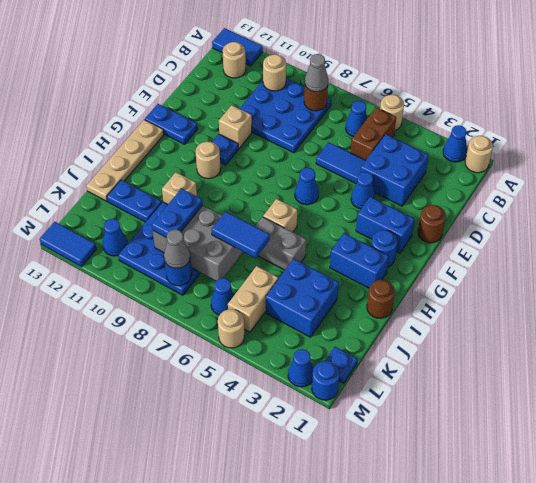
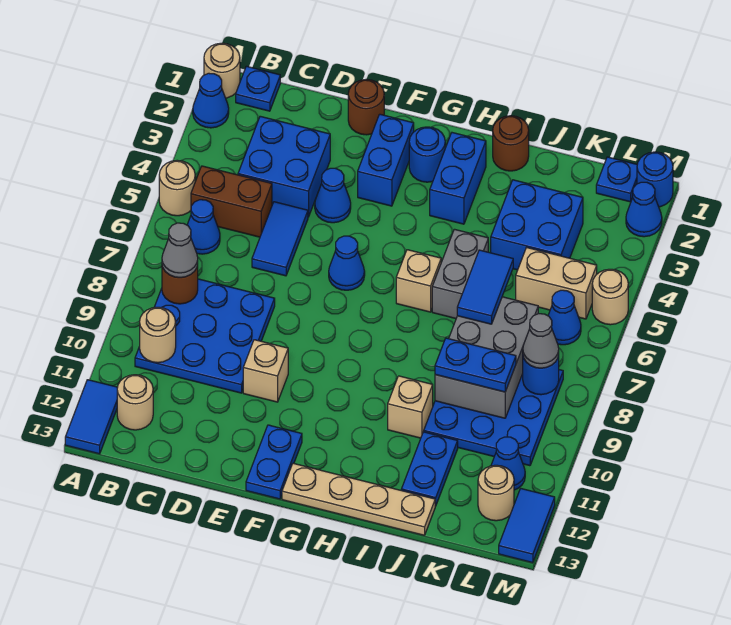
blue 1x1 plate [212,134,239,165] -> blue 1x1 plate moved to [236,66,280,111]
tan 1x1 round brick [195,142,220,179] -> tan 1x1 round brick moved to [478,465,514,521]

